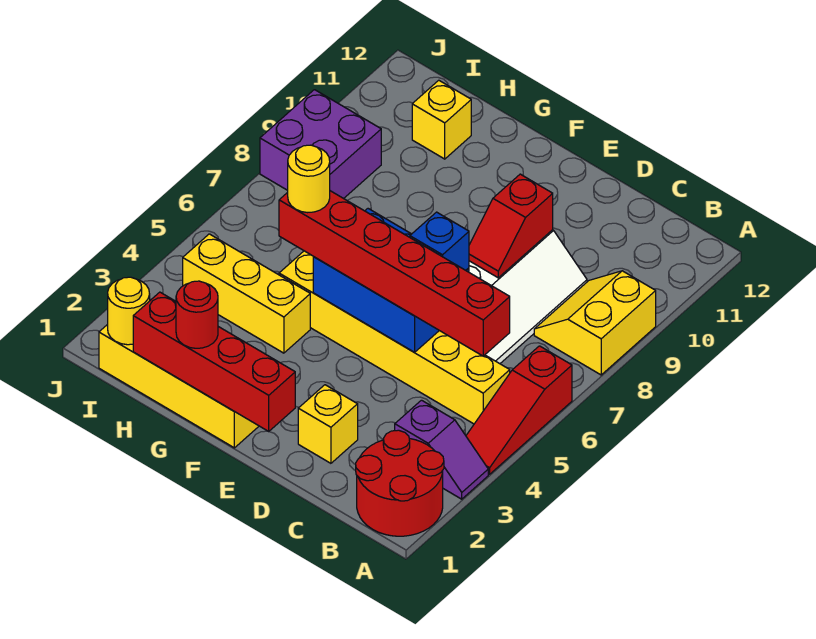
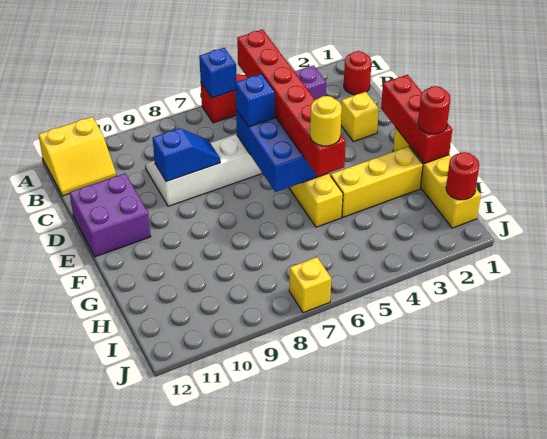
red 2x2 round brick [356,430,444,536] -> red 1x1 round brick [344,51,371,95]
none -> blue 1x1 brick [199,48,237,98]
yellow 2x2 slope [534,271,656,375] -> yellow 2x2 slope moved to [38,117,116,196]
red 1x2 slope [469,174,553,278] -> blue 1x2 slope [153,128,220,182]
red 1x4 brick [133,292,295,431] -> red 1x3 brick [381,75,452,164]
yellow 1x3 brick [183,234,310,353] -> yellow 1x3 brick turned to [331,146,423,217]
yellow 1x1 brick [412,80,471,159] -> yellow 1x1 brick moved to [289,257,331,313]
yellow 1x1 round brick [108,277,150,345] -> red 1x1 round brick [446,152,479,200]
purple 2x2 brick [260,90,381,199] -> purple 2x2 brick moved to [70,173,151,257]

